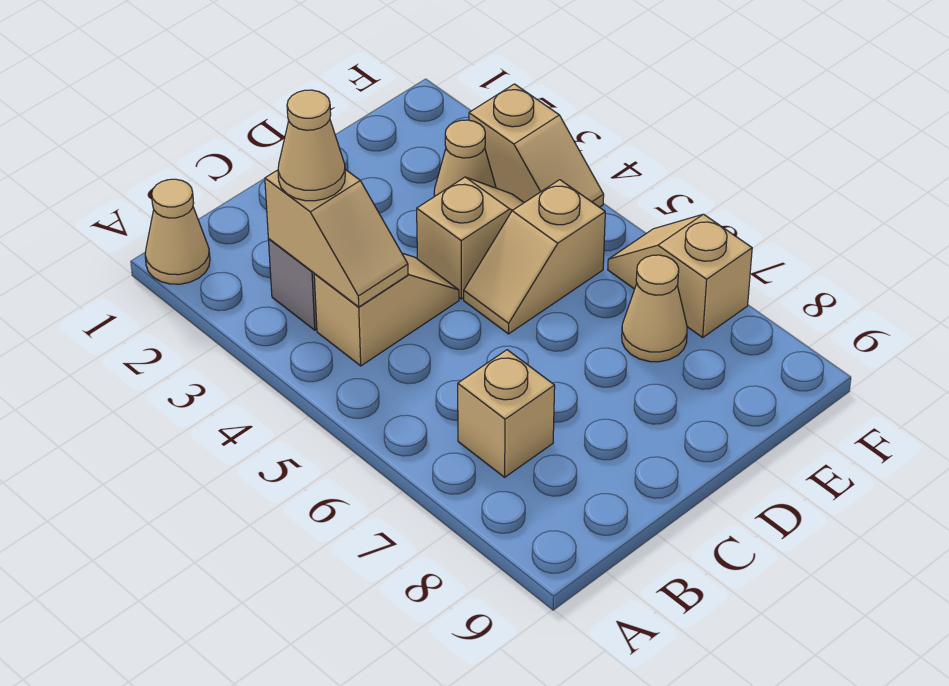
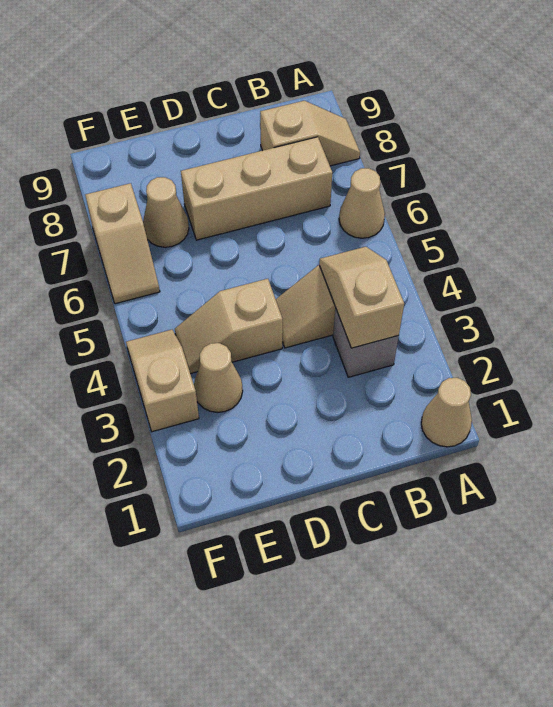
tan 1x1 cone [278,90,345,201] -> tan 1x1 cone moved to [339,168,385,238]
tan 1x1 brick [458,350,555,477] -> tan 1x3 brick [181,137,332,240]
tan 1x2 slope [464,180,605,334] -> tan 1x2 slope moved to [260,101,360,166]

